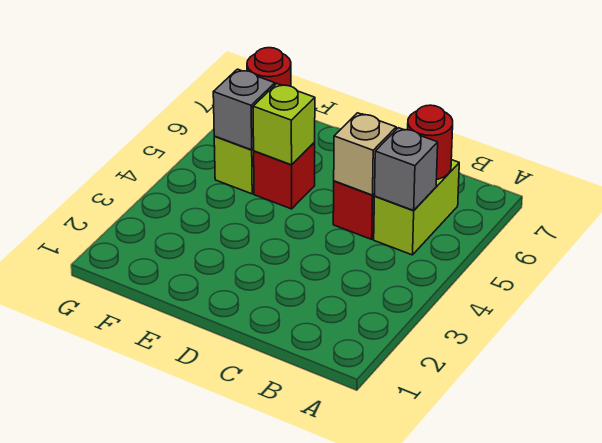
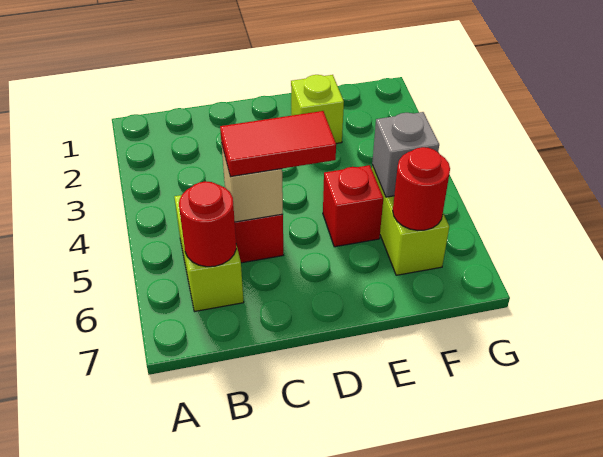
grey 1x1 brick [374,128,438,210] -> none
none -> red 1x2 tile [220,111,336,177]
lime 1x1 brick [253,84,315,165] -> lime 1x1 brick moved to [291,75,344,143]

